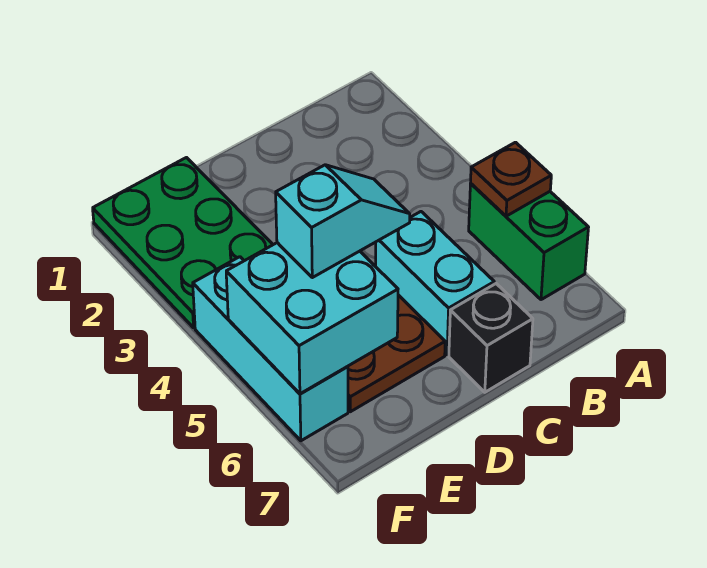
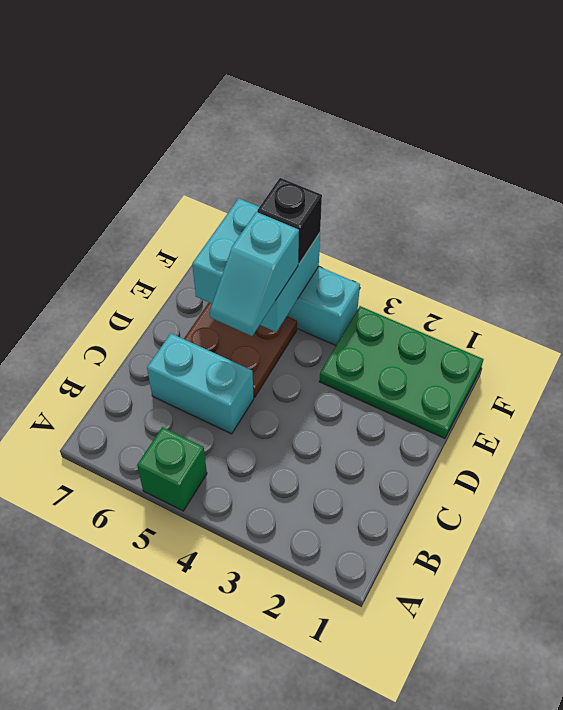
green 1x2 brick [469,184,589,300] -> green 1x1 brick [137,427,207,511]
brown 1x1 plate [471,142,551,216] -> none
black 1x1 brick [449,284,533,392] -> black 1x1 brick moved to [257,178,322,264]

